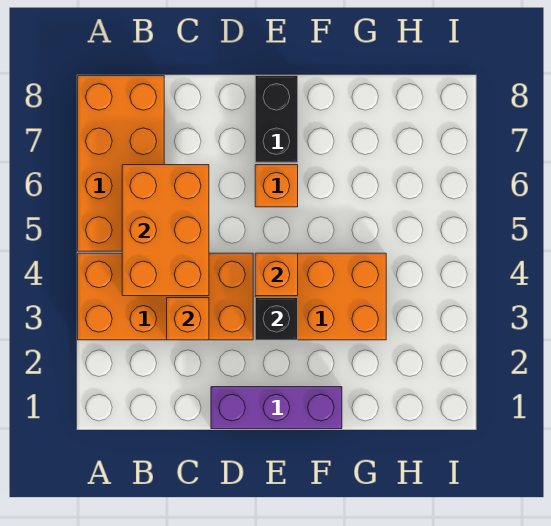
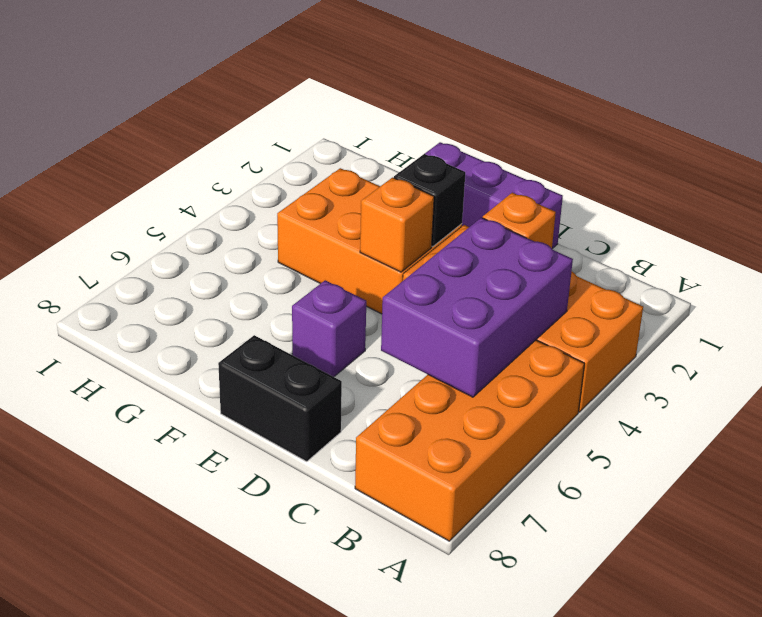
orange 2x3 brick [122,165,209,296] -> purple 2x3 brick [381,218,573,397]
orange 1x1 brick [255,165,298,207] -> purple 1x1 brick [292,280,366,377]
black 1x2 brick [255,76,298,162] -> black 1x2 brick turned to [218,335,342,461]

